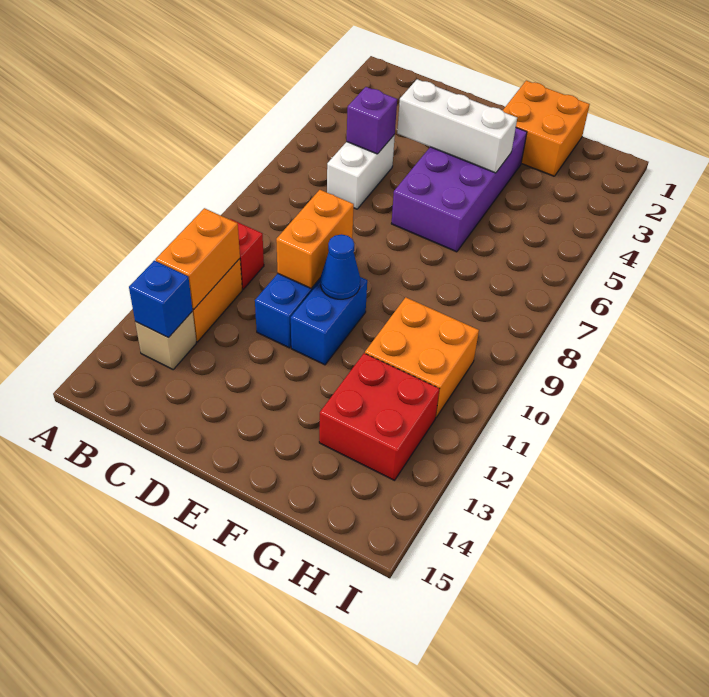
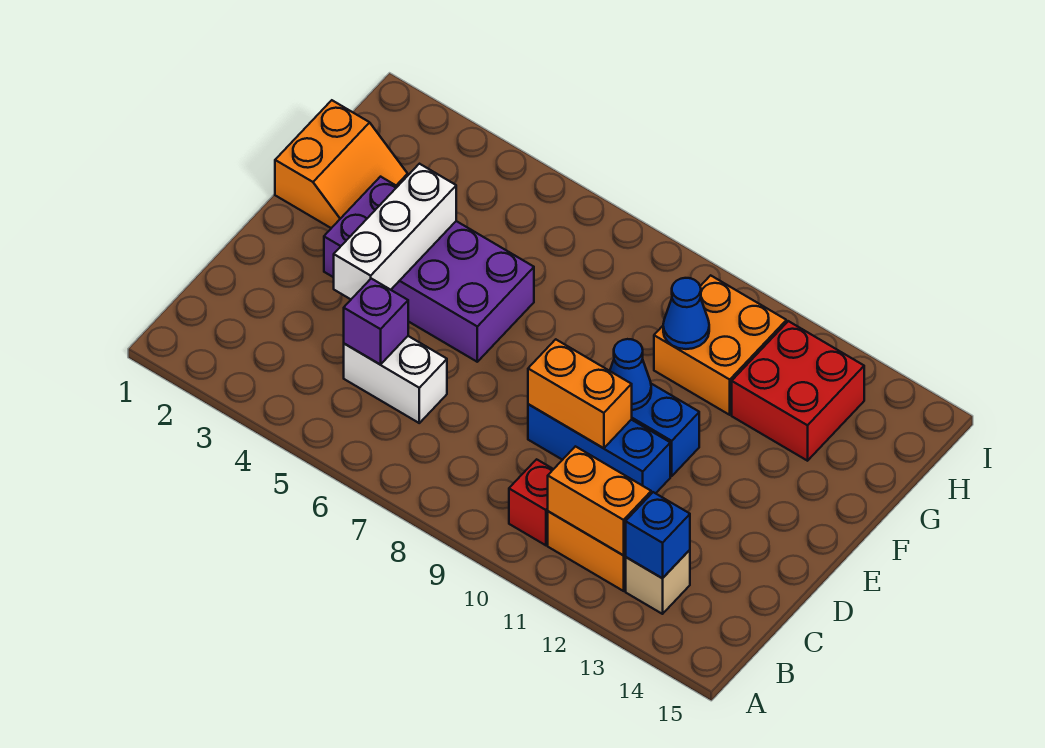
orange 2x2 brick [503,81,590,176] -> orange 2x2 slope [275,100,408,228]
none -> blue 1x1 cone [663,278,709,349]

